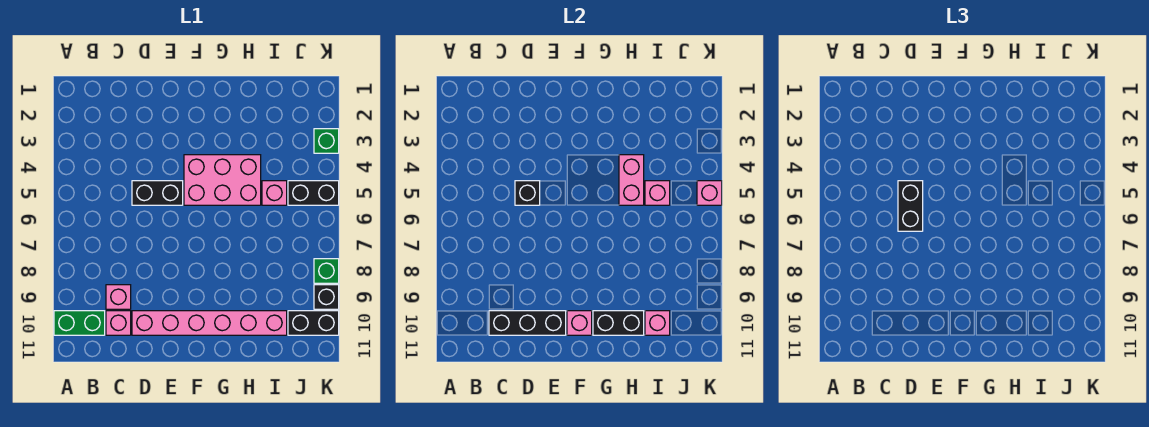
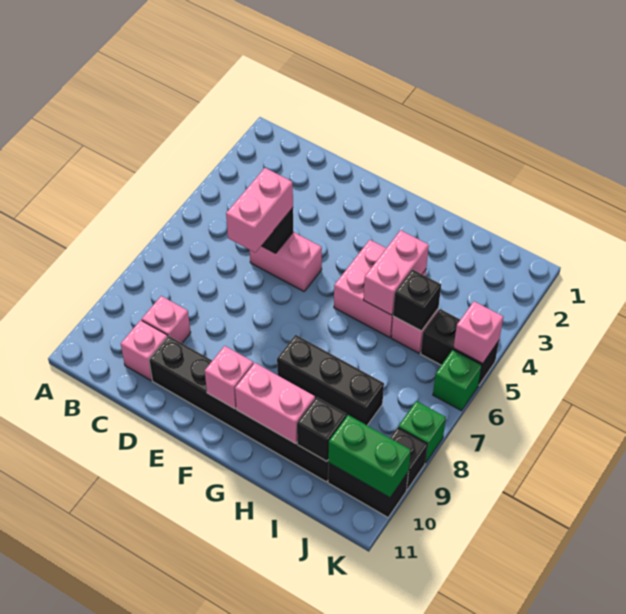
green 1x2 brick [54,311,105,335] -> green 1x2 brick moved to [328,415,411,498]
black 1x3 brick [489,311,566,335] -> black 1x3 brick moved to [277,335,384,425]
black 1x2 brick [132,181,183,205] -> pink 1x2 brick [250,232,322,291]
black 1x2 brick [898,181,923,231] -> pink 1x2 brick [226,168,293,252]
pink 1x6 brick [132,311,287,335] -> black 1x6 brick [149,336,328,482]
pink 2x3 brick [184,155,261,205] -> pink 2x2 brick [334,240,426,338]
black 1x2 brick [593,311,644,335] -> pink 1x2 brick [235,363,315,444]
pink 1x1 brick [645,181,670,205] -> black 1x1 brick [393,270,441,331]
pink 1x1 brick [645,311,670,335] -> black 1x1 brick [297,397,346,462]
green 1x1 brick [314,129,339,153] -> green 1x1 brick moved to [433,350,482,411]

